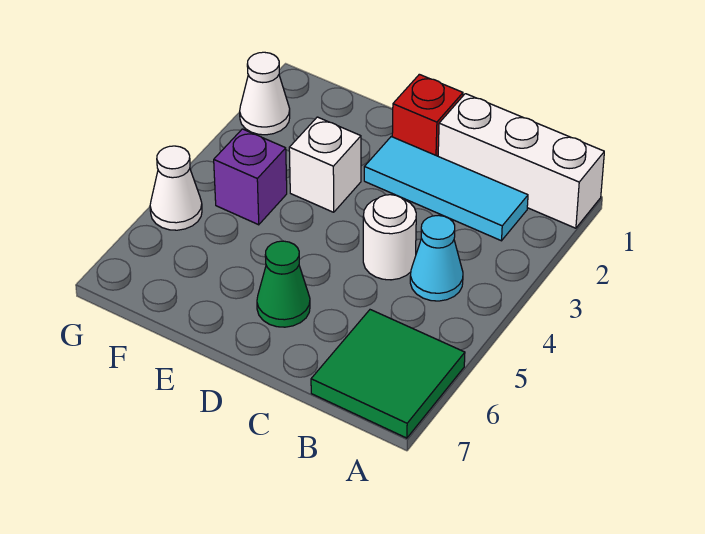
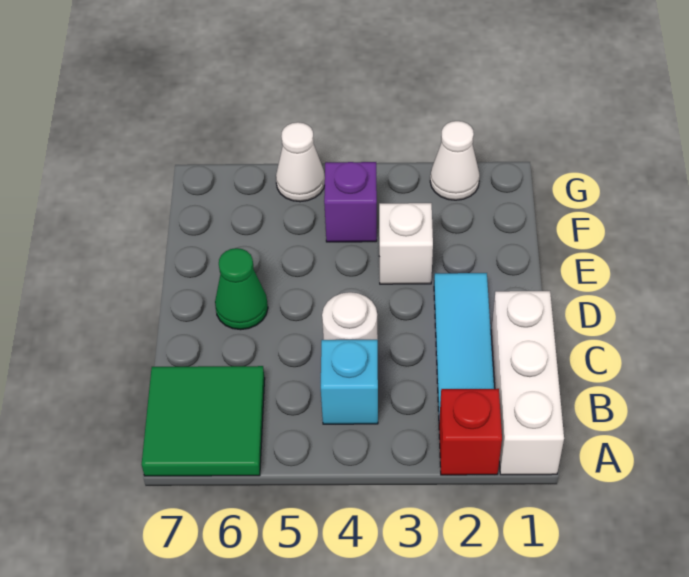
cyan 1x1 cone [410,215,463,301] -> cyan 1x1 brick [321,340,378,424]
red 1x1 brick [392,74,463,156] -> red 1x1 brick moved to [439,389,502,475]

